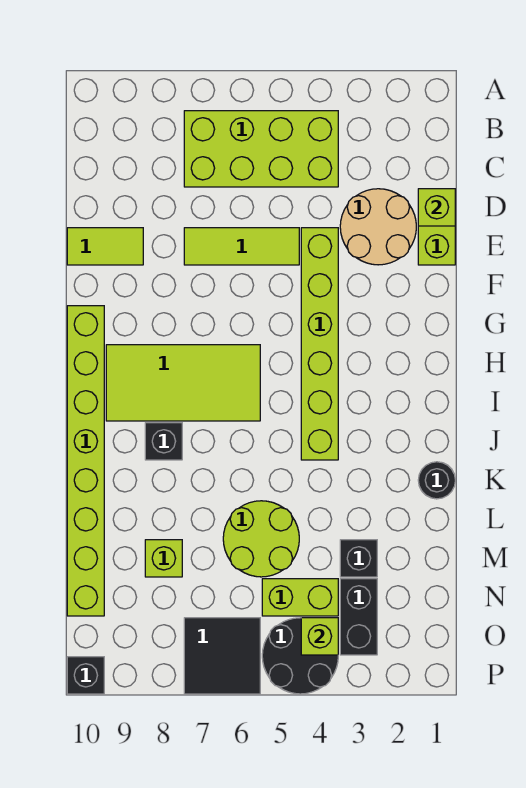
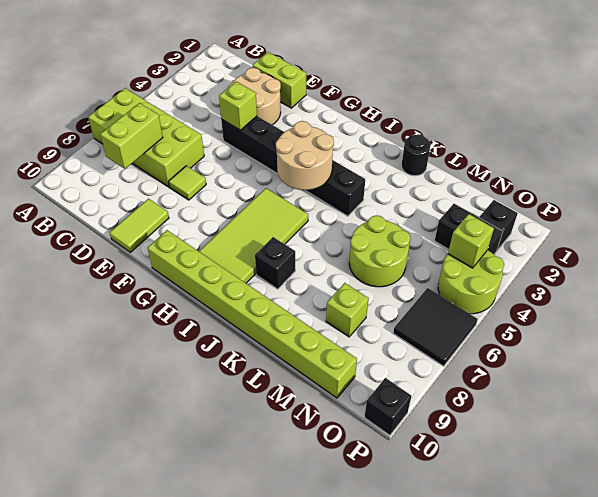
lime 2x4 brick [184,111,338,187] -> lime 2x4 brick turned to [88,88,204,187]
lime 1x1 brick [418,189,455,226] -> lime 1x1 brick moved to [219,82,257,130]
lime 1x6 brick [301,228,338,460] -> black 1x6 brick [221,116,365,216]
lime 1x3 tile [184,228,299,265] -> lime 1x1 tile [169,166,206,200]
none -> tan 2x2 round brick [276,121,334,190]
black 1x1 brick [340,540,377,577] -> black 1x1 brick moved to [479,200,518,250]
lime 1x2 brick [262,579,338,616] -> lime 1x2 brick moved to [100,103,163,169]
black 2x2 round brick [262,618,338,694] -> lime 2x2 round brick [438,250,504,314]

